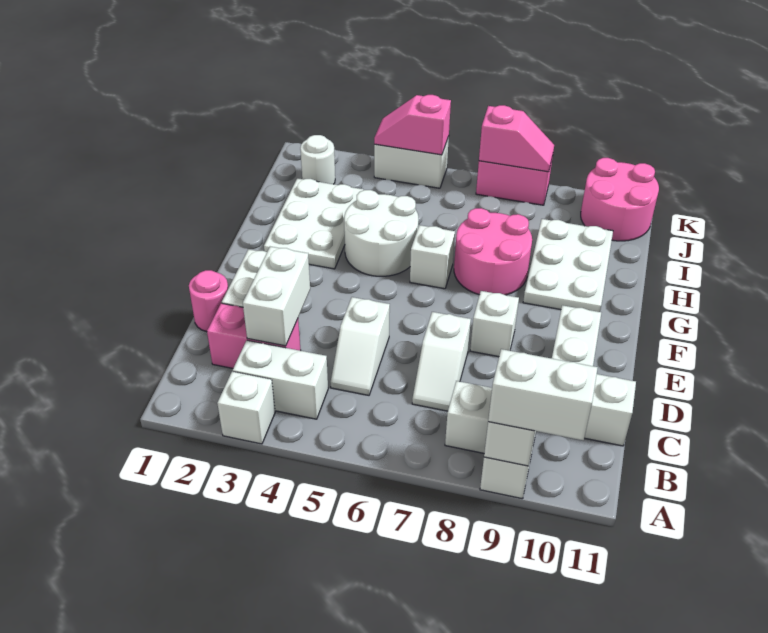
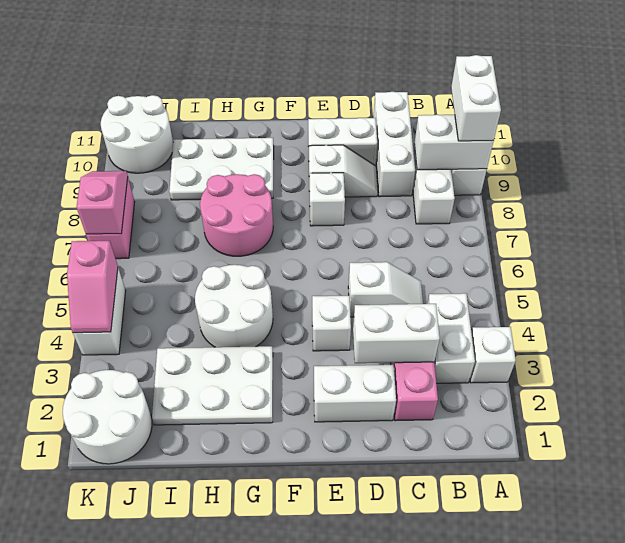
white 1x2 slope [412,312,471,411] -> white 1x2 slope moved to [309,145,378,197]
pink 1x1 round brick [189,270,228,332] -> none
white 1x1 brick [410,225,455,289] -> white 1x1 brick moved to [312,295,351,351]
white 1x1 round brick [300,135,335,184] -> white 2x2 round brick [63,370,152,464]
pink 2x2 round brick [581,158,659,241] -> white 2x2 round brick [101,95,173,173]

